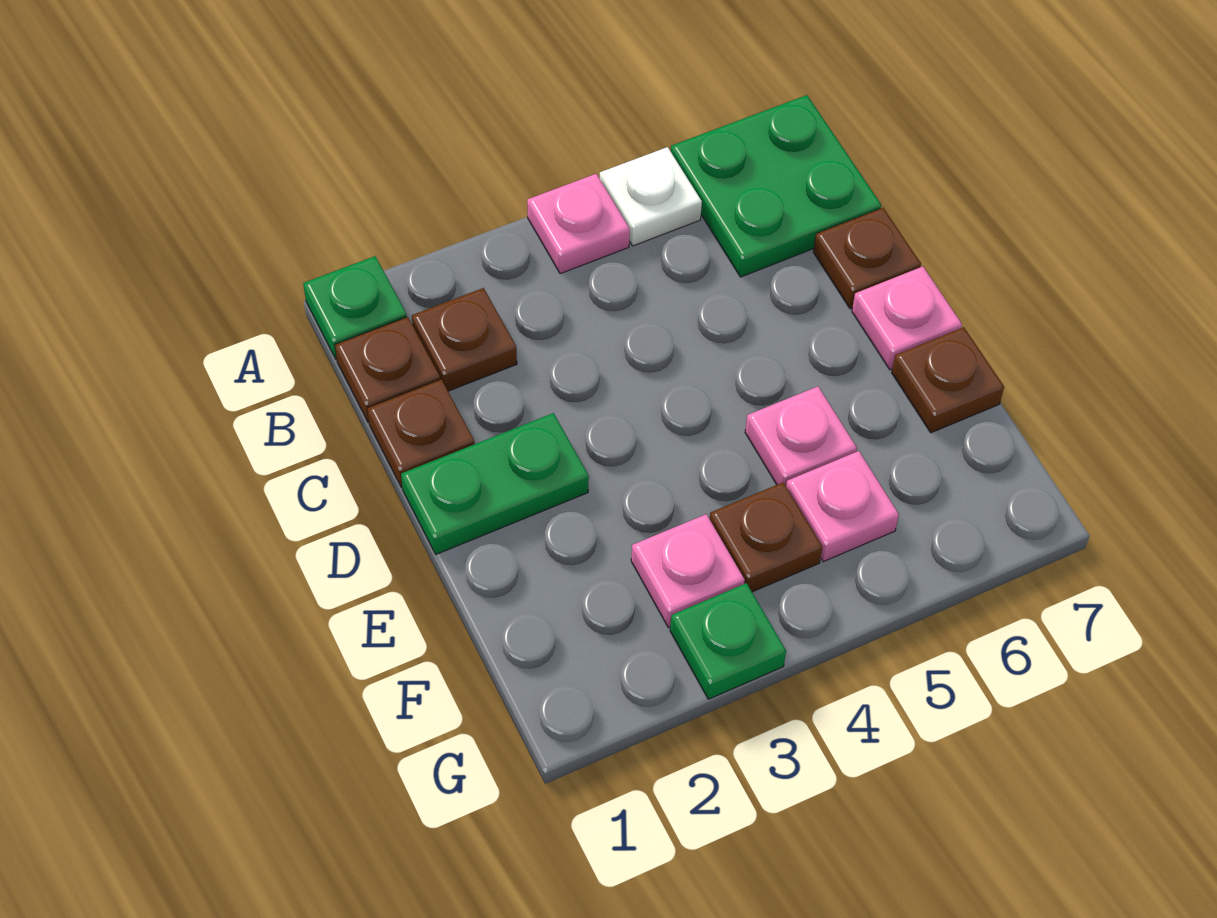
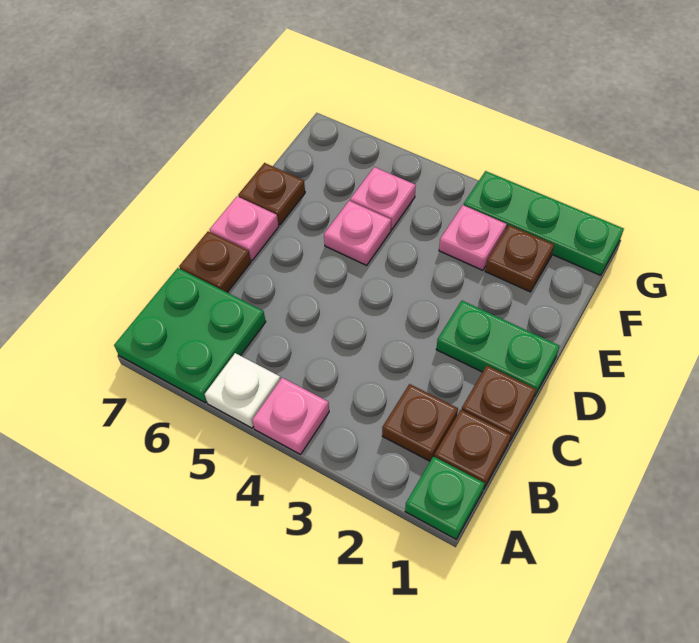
brown 1x1 plate [710,483,822,592] -> brown 1x1 plate moved to [485,225,554,292]
green 1x1 plate [670,583,786,699] -> green 1x3 plate [464,171,624,275]

